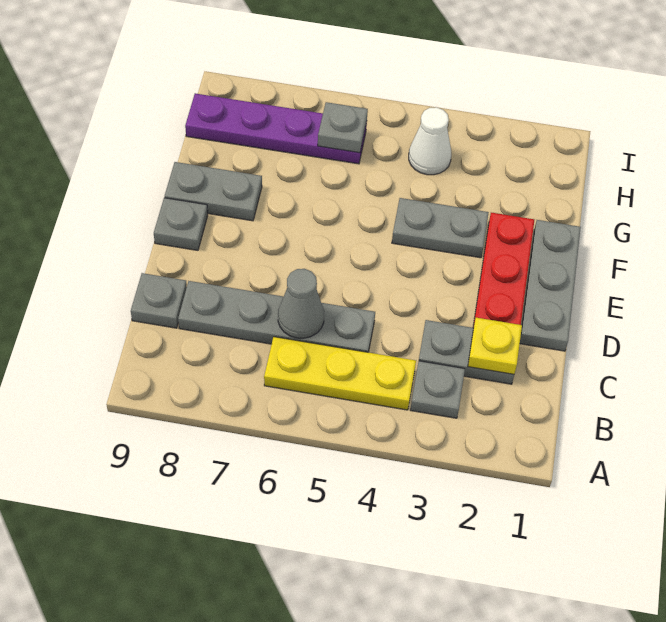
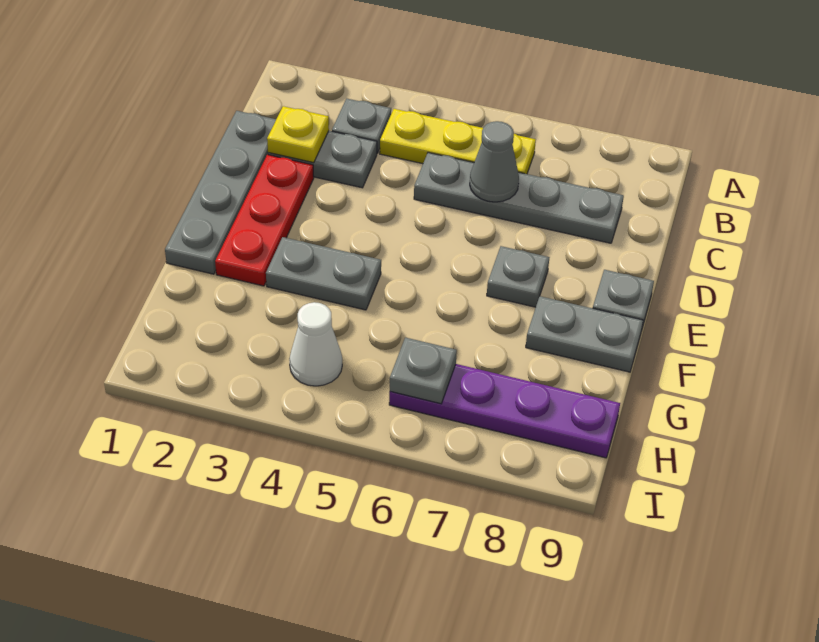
grey 1x1 plate [131,273,187,328] -> grey 1x1 plate moved to [487,246,549,307]
grey 1x3 plate [520,220,581,351] -> grey 1x4 plate [165,111,276,274]

